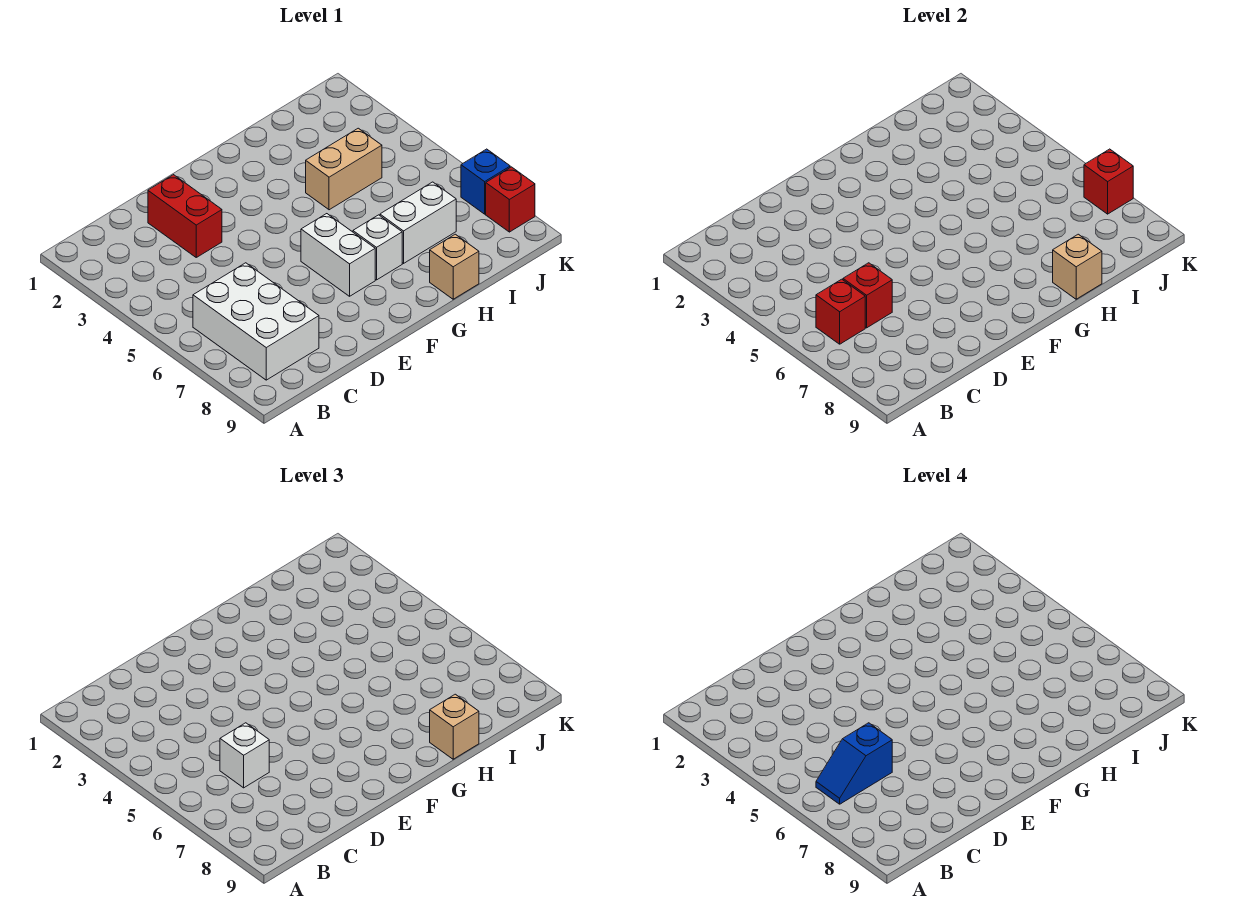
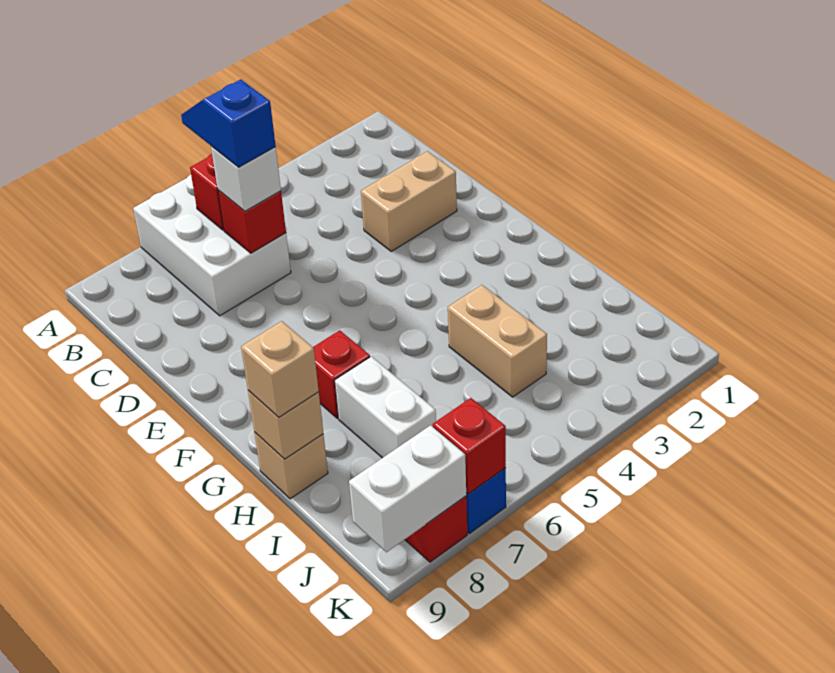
white 2x3 brick [193,263,319,380] -> white 2x3 brick turned to [133,174,291,316]
red 1x2 brick [148,175,222,257] -> tan 1x2 brick [361,151,457,251]
white 1x2 brick [301,214,375,296] -> white 1x2 brick moved to [349,425,466,552]
white 1x1 brick [353,215,402,280] -> red 1x1 brick [313,330,370,418]

